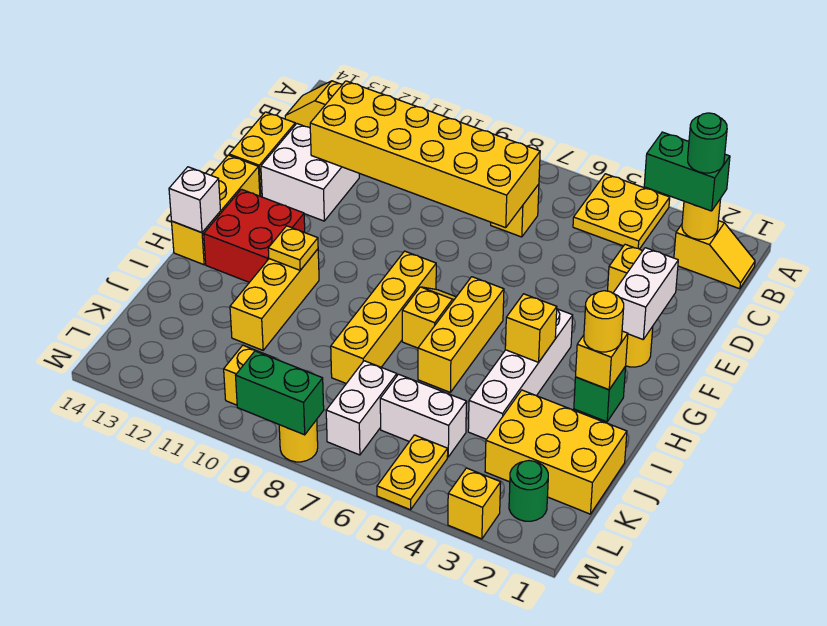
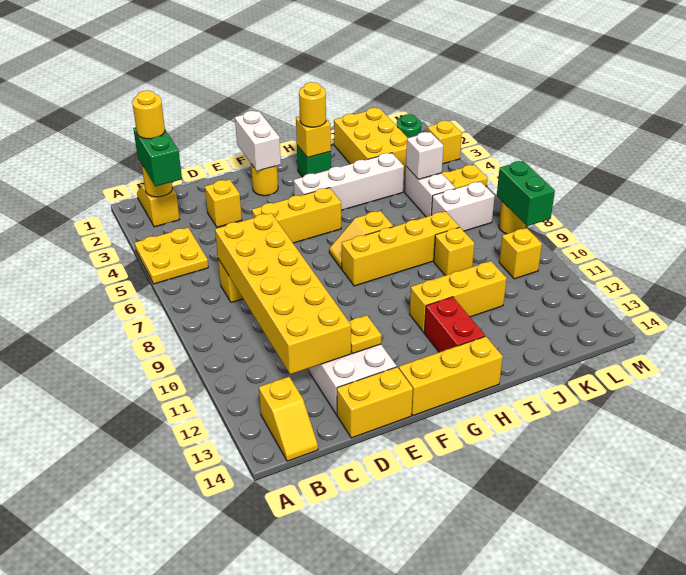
green 1x1 round brick [688,113,727,173] -> yellow 1x1 round brick [132,90,165,139]
white 1x2 brick [613,248,678,339] -> white 1x2 brick turned to [235,111,281,171]
yellow 1x3 brick [418,277,504,392] -> yellow 1x3 brick moved to [252,188,341,243]
red 2x2 brick [204,189,305,282] -> red 1x2 brick [424,297,485,352]
yellow 1x1 brick [505,294,557,362] -> yellow 1x1 brick moved to [434,227,474,276]
yellow 1x1 plate [268,226,318,270] -> yellow 1x1 plate moved to [349,315,381,354]
white 1x1 brick [169,167,221,233] -> white 1x1 brick moved to [406,132,443,179]

